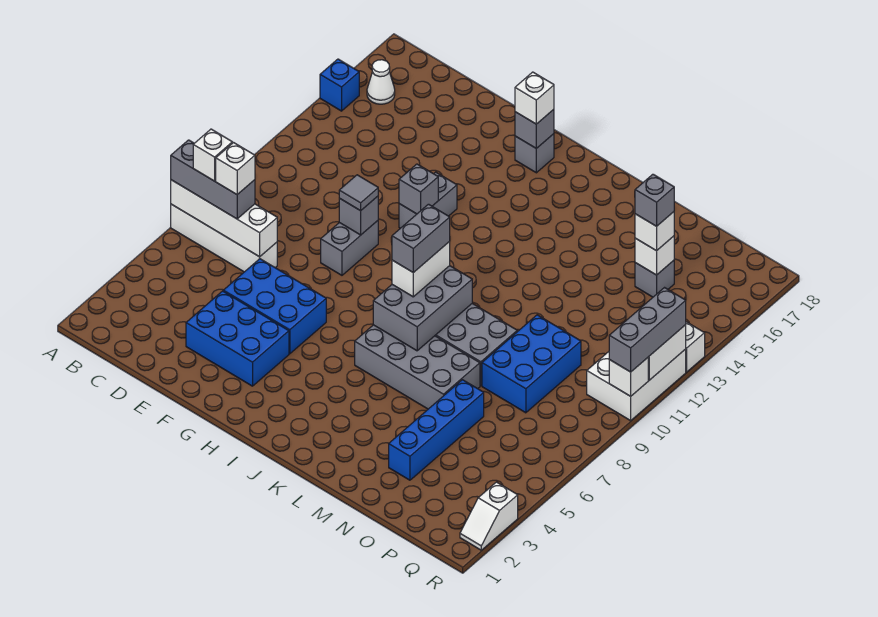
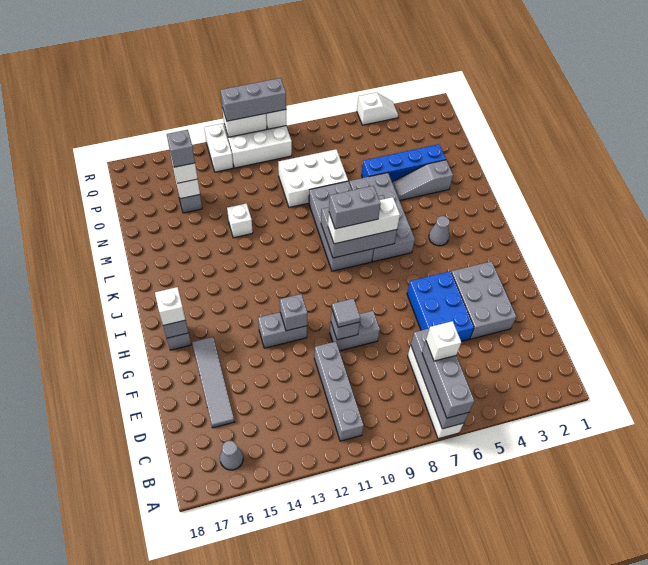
white 1x4 brick [171,180,277,257] -> grey 1x4 brick [411,328,469,429]
blue 1x1 brick [320,59,359,111] -> none
white 1x1 brick [193,129,232,181] -> white 1x1 brick moved to [227,203,253,238]
none -> grey 1x4 brick [314,341,364,441]
white 1x1 cone [367,60,395,104] -> grey 1x1 cone [220,441,243,470]
none -> grey 1x4 tile [192,337,234,428]
blue 2x3 brick [186,291,289,386] -> grey 2x3 brick [451,261,517,339]
none -> grey 1x1 cone [429,216,449,246]
white 1x2 brick [392,242,450,297] -> white 1x3 brick [328,197,400,244]
none -> grey 1x3 slope [392,160,453,201]
blue 2x3 brick [482,315,581,413] -> white 2x3 brick [278,149,348,207]
white 1x2 slope [460,482,518,550] -> white 1x2 slope moved to [357,92,398,125]

